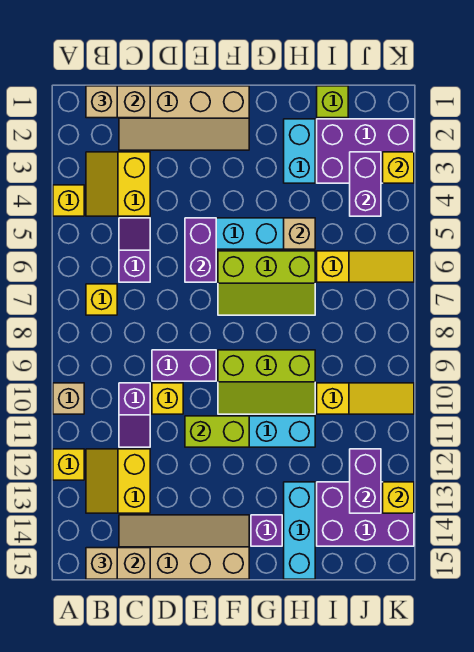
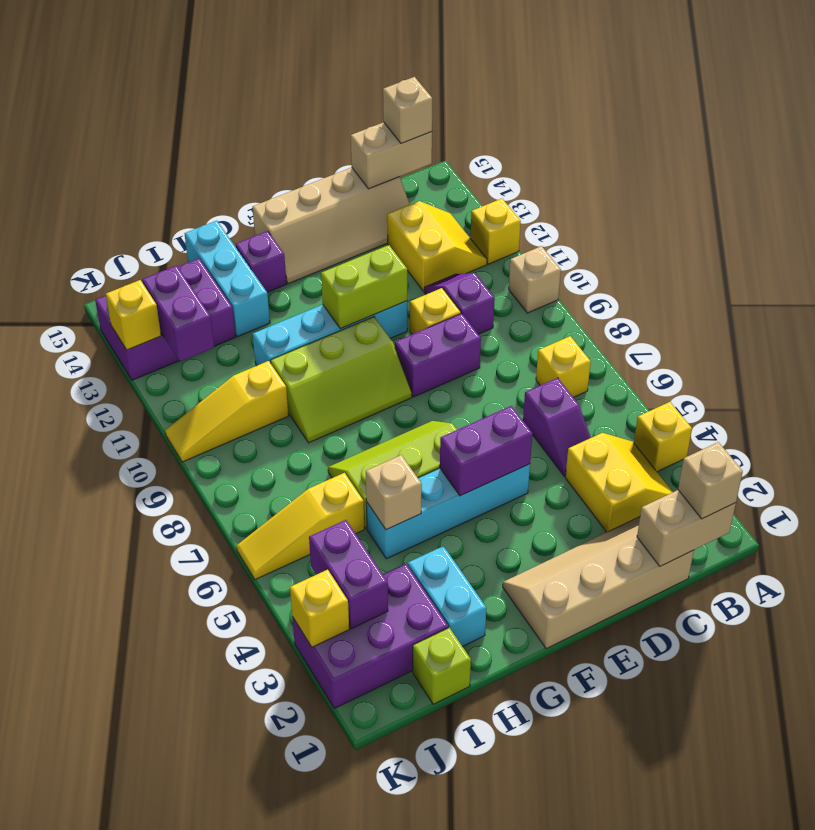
purple 1x2 brick [185,218,216,282] -> purple 1x2 brick turned to [440,406,533,496]
lime 2x3 slope [218,350,315,414] -> lime 2x3 slope turned to [271,317,412,443]

